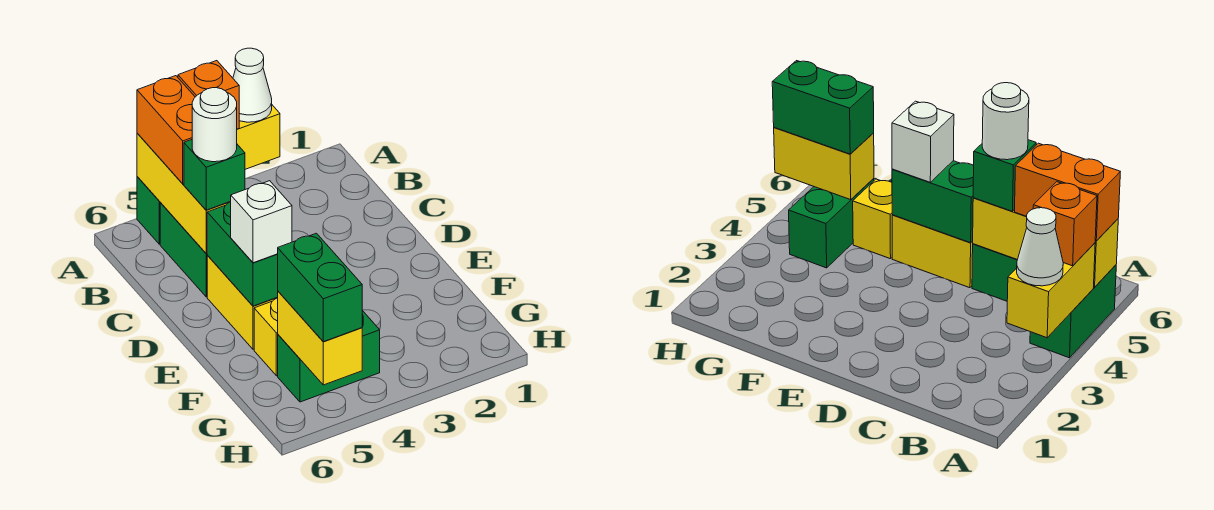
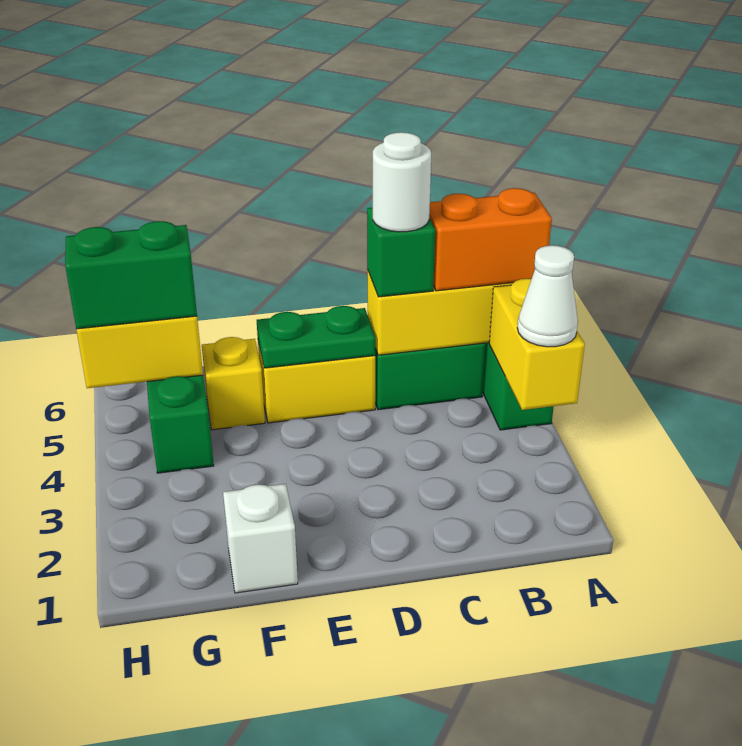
orange 1x1 brick [178,61,239,129] -> none
green 1x2 brick [207,202,278,306] -> green 1x2 plate [257,306,375,368]
white 1x1 brick [231,181,292,263] -> white 1x1 brick moved to [223,484,298,593]

